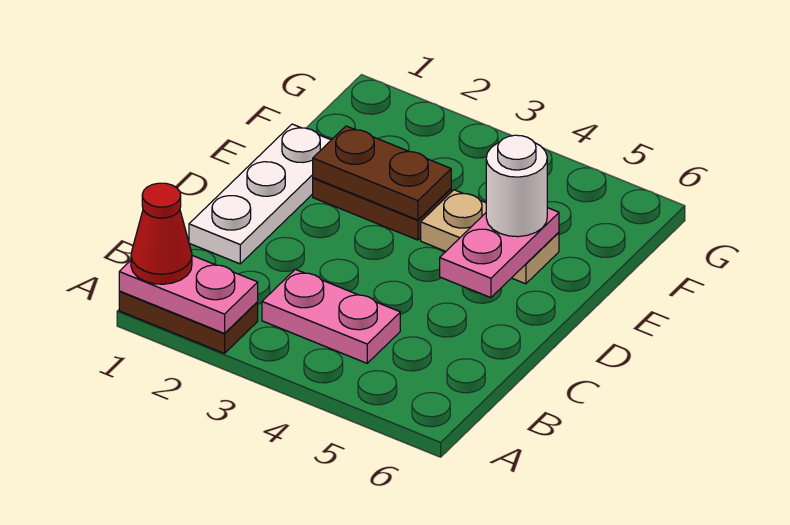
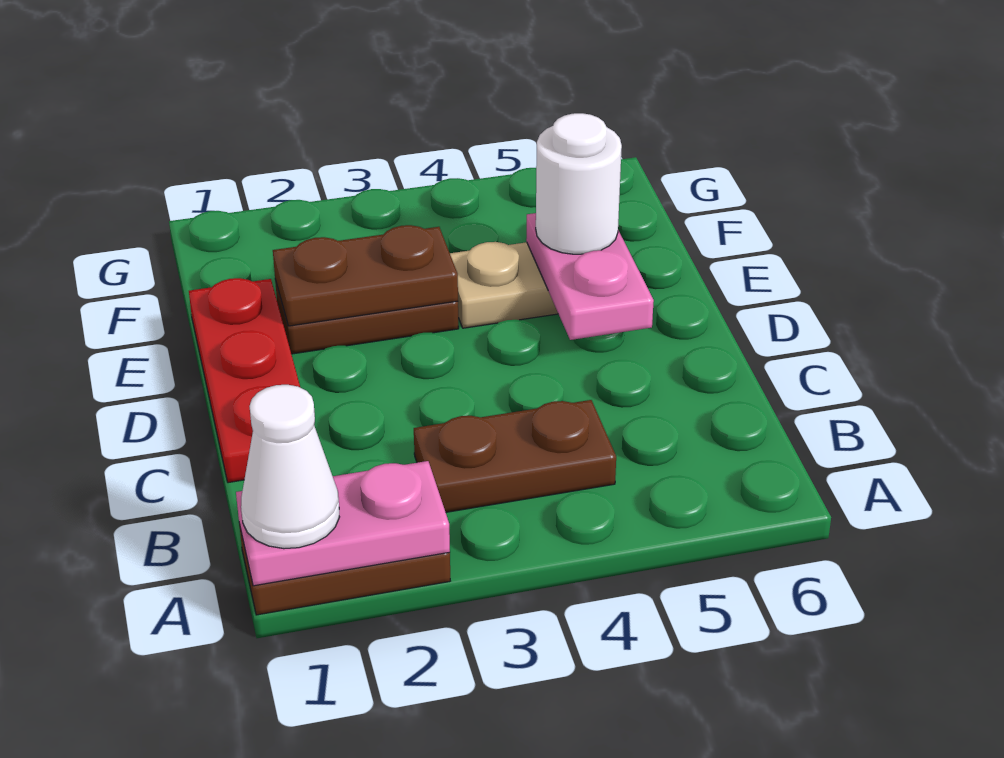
red 1x1 cone [131,183,192,284] -> white 1x1 cone [241,385,339,549]
pink 1x2 plate [262,269,400,363] -> brown 1x2 plate [414,400,616,512]
white 1x3 plate [189,124,331,264] -> red 1x3 plate [189,278,300,483]

